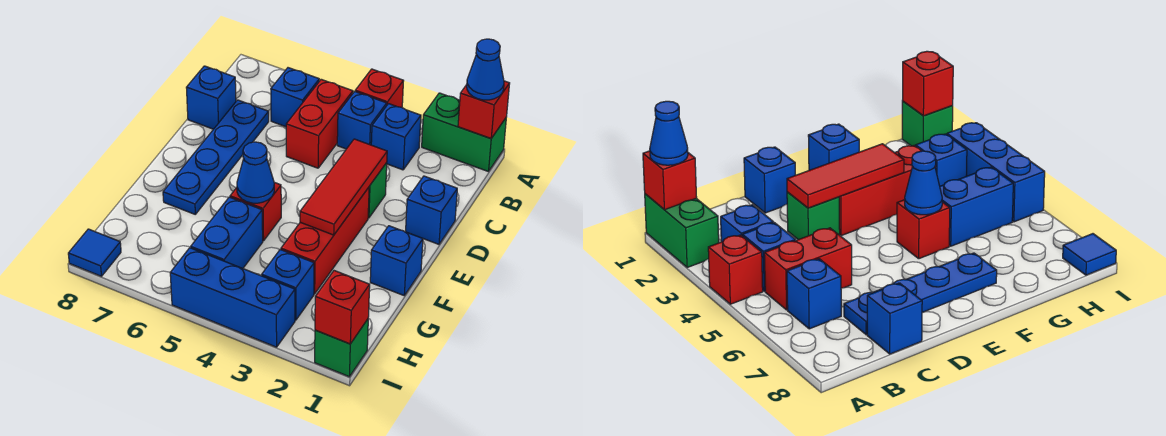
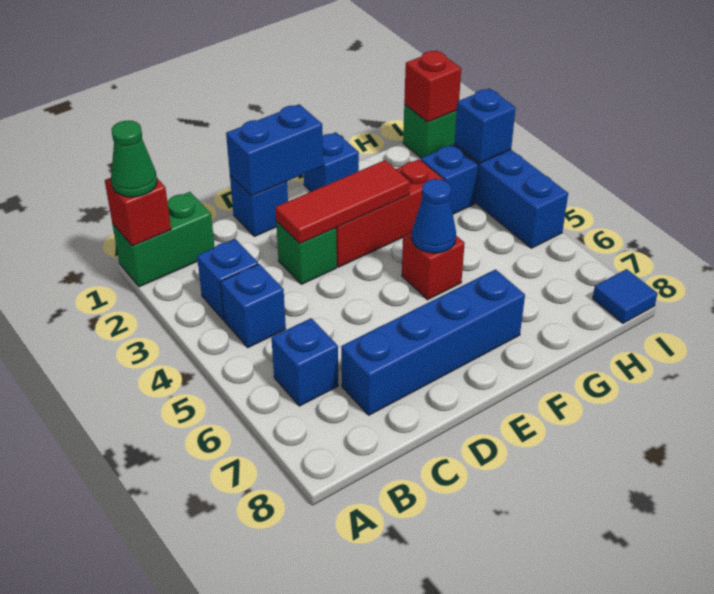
green 1x2 brick [422,93,506,172] -> green 1x2 brick turned to [112,192,215,287]
blue 1x1 cone [467,39,504,100] -> green 1x1 cone [111,121,157,197]
red 1x1 brick [355,69,403,107] -> none
red 1x2 brick [286,79,353,168] -> none
blue 1x4 plate [163,100,269,214] -> blue 1x4 brick [341,269,525,415]
blue 1x1 brick [186,66,236,129] -> blue 1x1 brick moved to [455,88,516,163]
blue 1x2 brick [191,197,263,268] -> blue 1x2 brick moved to [226,104,323,196]

